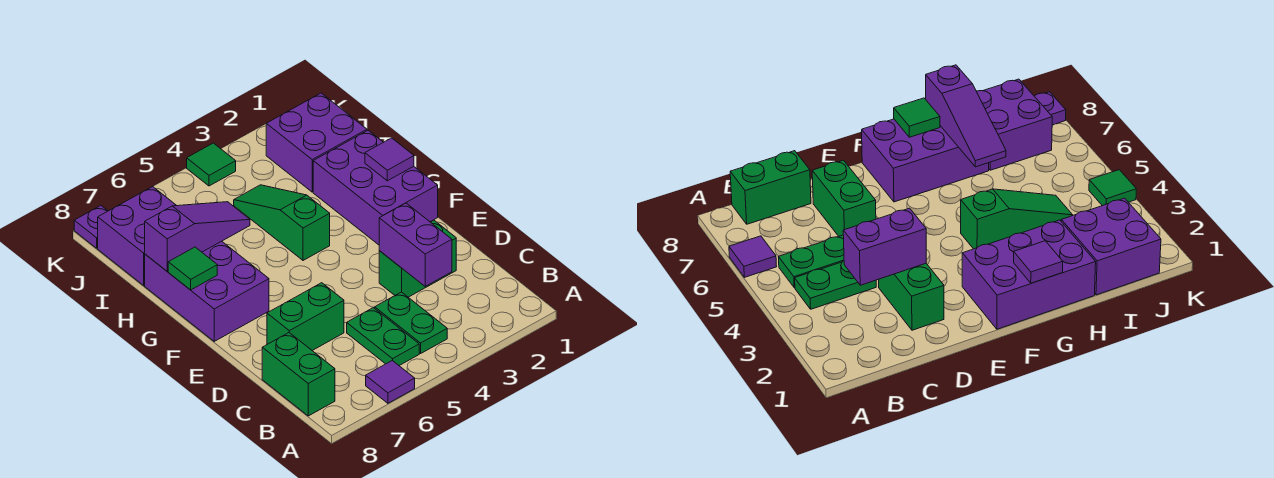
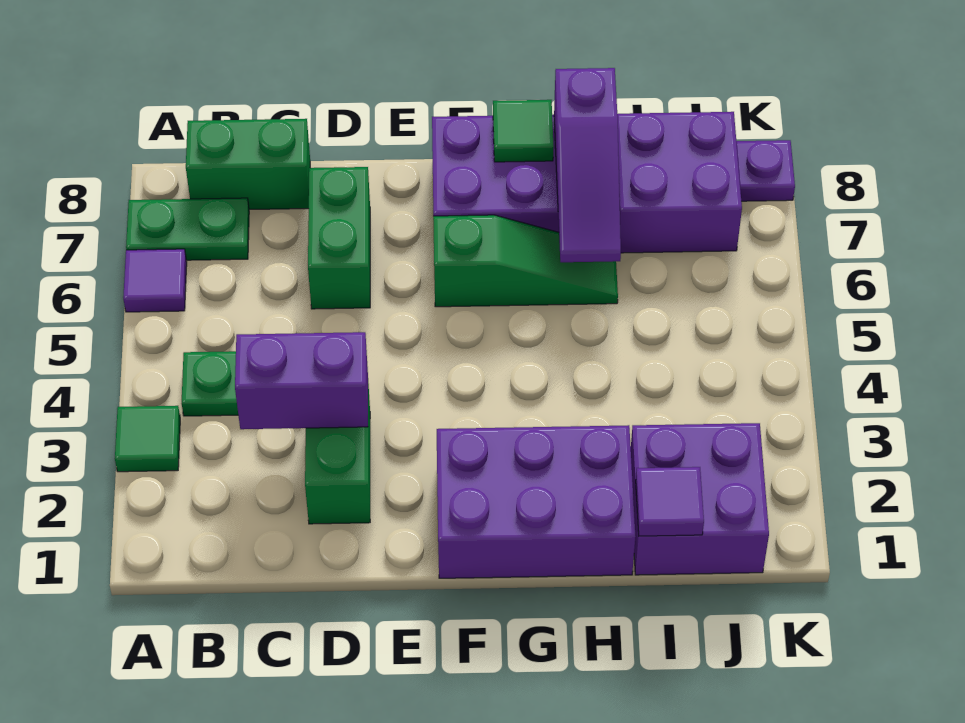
green 1x2 plate [347,308,419,366] -> green 1x2 plate moved to [126,198,249,260]
purple 1x1 tile [365,138,414,181] -> purple 1x1 tile moved to [636,467,704,536]
green 1x3 slope [234,185,330,260] -> green 1x3 slope moved to [433,215,618,307]
green 1x1 tile [187,143,236,186] -> green 1x1 tile moved to [115,406,180,472]

